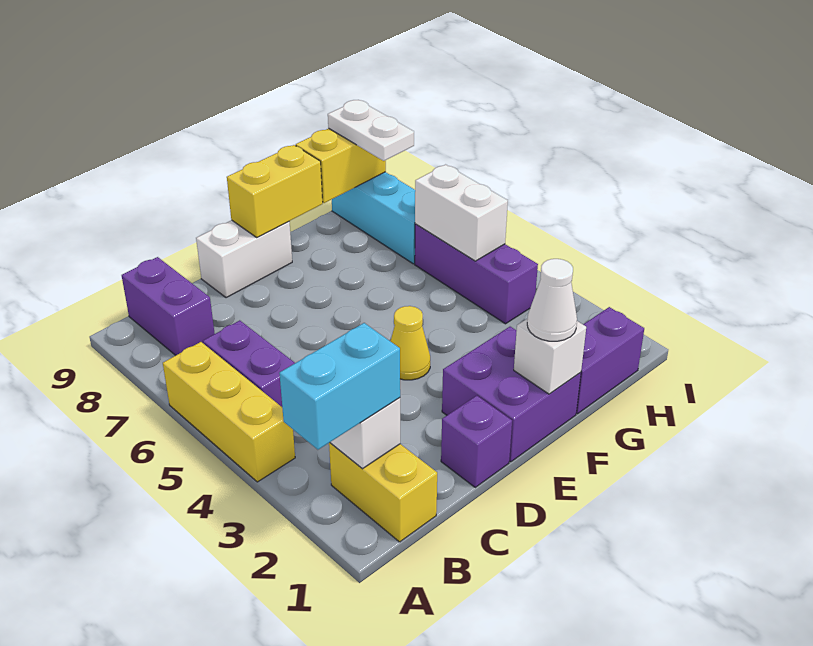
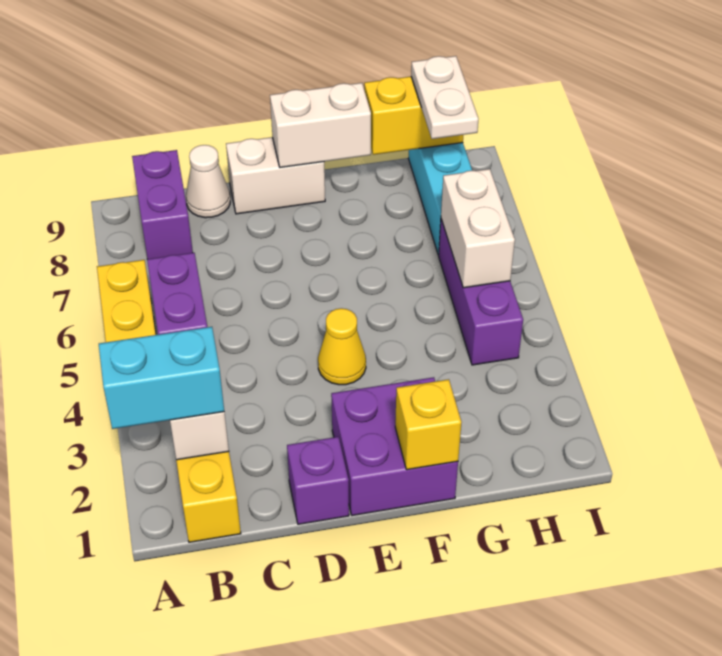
yellow 1x2 brick [227,145,323,237] -> white 1x2 brick [270,83,371,167]
white 1x1 brick [514,318,586,394] -> yellow 1x1 brick [395,379,462,470]
white 1x1 cone [527,259,577,341] -> white 1x1 cone moved to [186,145,230,218]
purple 1x2 brick [576,307,644,414] -> none

